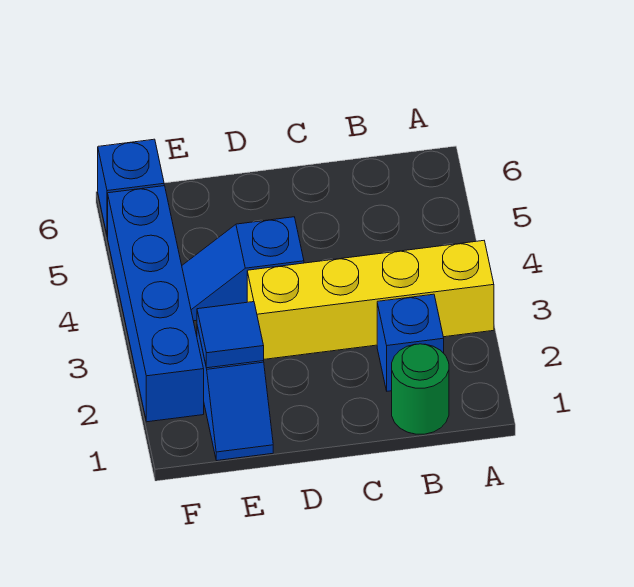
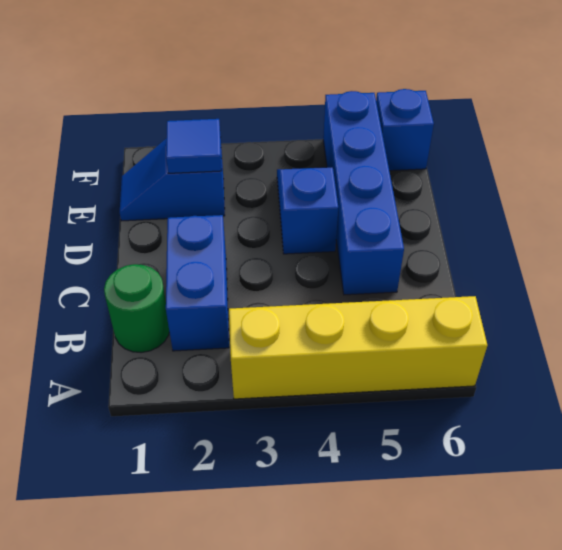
yellow 1x4 brick [247,241,494,359] -> yellow 1x4 brick turned to [229,296,487,399]
blue 1x1 brick [377,294,444,391] -> blue 1x2 brick [166,215,229,351]
blue 1x4 brick [108,186,204,422] -> blue 1x4 brick turned to [323,91,404,295]

